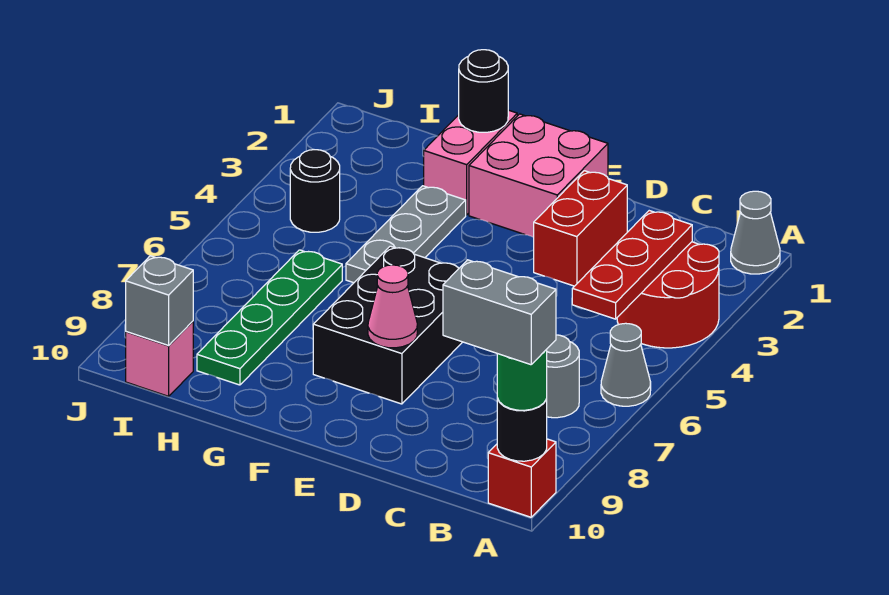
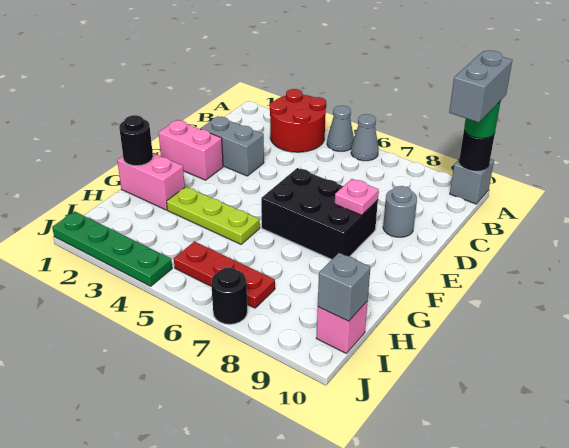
grey 1x1 cone [731,191,780,274] -> grey 1x1 cone moved to [327,106,354,152]
red 1x1 brick [488,439,556,517] -> grey 1x1 brick [450,159,494,204]
red 1x3 plate [572,211,692,319] -> red 1x3 plate moved to [174,242,275,308]
grey 1x1 round brick [547,335,579,418] -> grey 1x1 round brick moved to [383,186,417,237]
red 1x2 brick [534,171,627,286] -> grey 1x2 brick [200,116,264,176]
pink 2x2 brick [469,114,608,237] -> pink 1x2 brick [159,120,223,180]
pink 1x1 cone [368,265,417,348] -> pink 1x1 plate [335,179,379,215]
grey 1x3 plate [346,186,466,283] -> lime 1x3 plate [167,187,260,244]
green 1x4 plate [197,250,342,385] -> green 1x4 plate moved to [52,211,172,286]
black 1x1 round brick [290,150,340,232] -> black 1x1 round brick moved to [211,267,247,324]

